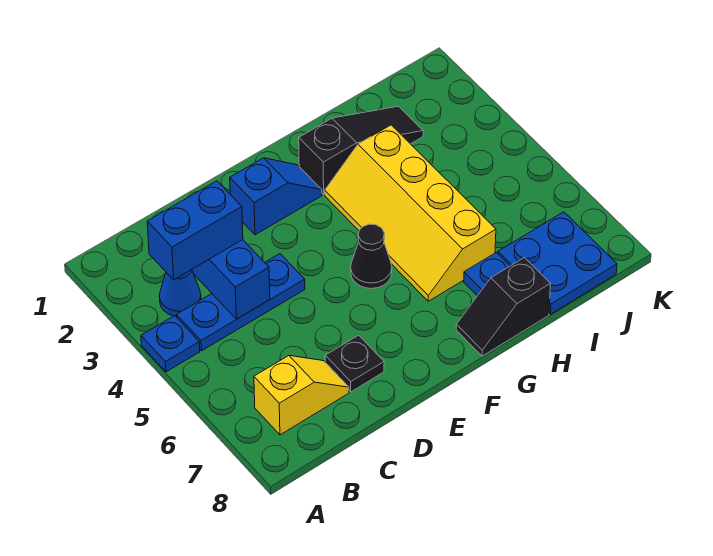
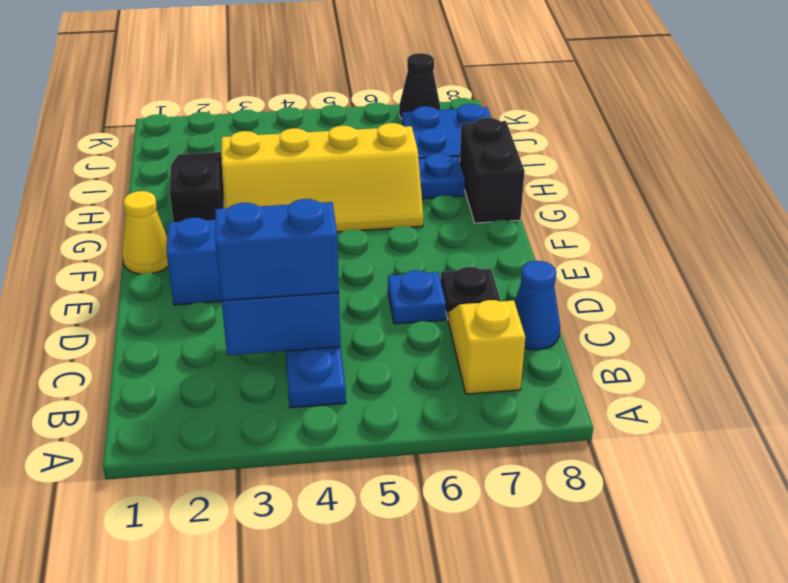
blue 1x1 plate [141,316,200,372] -> blue 1x1 plate moved to [388,270,446,324]
blue 1x1 cone [159,270,201,317] -> blue 1x1 cone moved to [514,261,560,350]
blue 1x2 brick [147,181,243,280] -> blue 1x2 brick turned to [215,199,339,301]
none -> yellow 1x1 cone [122,191,168,274]
black 1x1 cone [351,224,392,289] -> black 1x1 cone moved to [399,53,440,119]
black 1x2 slope [456,258,550,356] -> black 1x2 brick [460,118,525,223]

